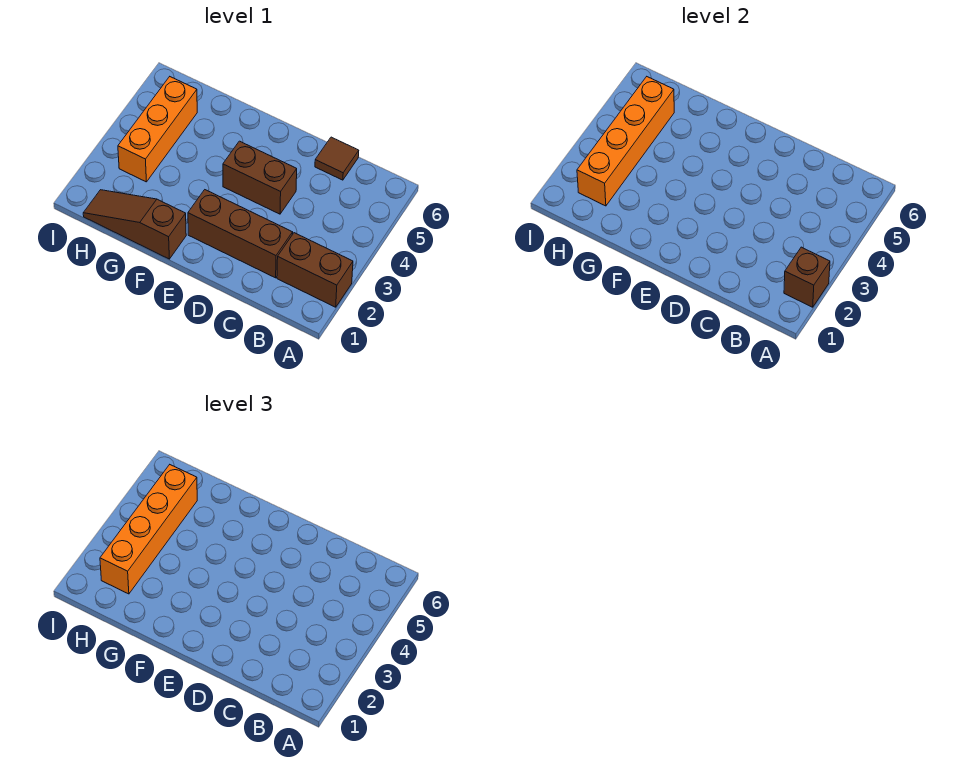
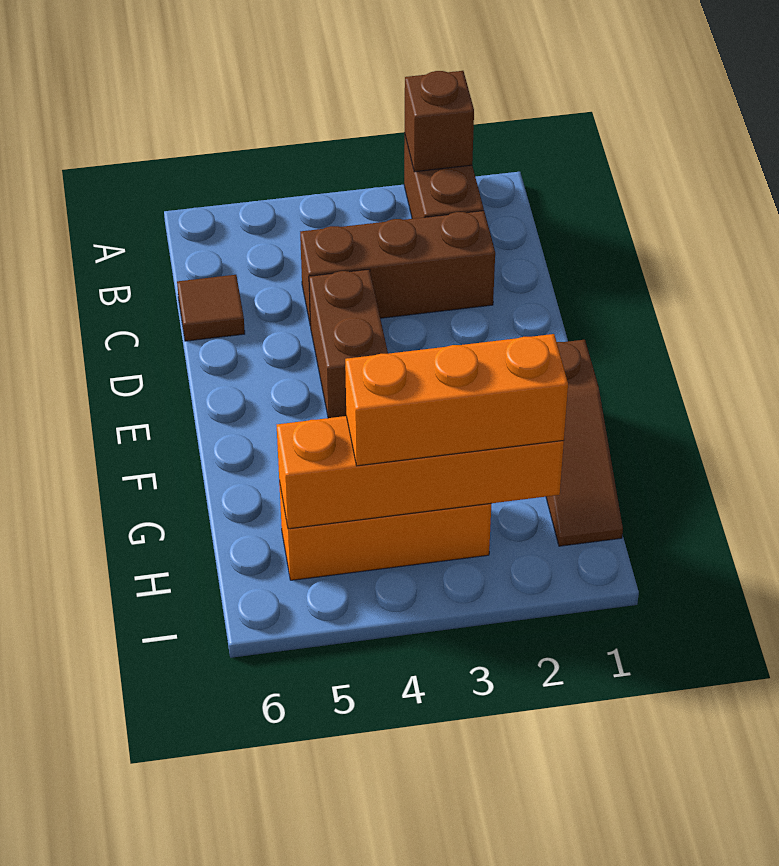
brown 1x3 brick [188,190,293,278] -> brown 1x3 brick turned to [300,211,495,326]
orange 1x4 brick [100,465,197,594] -> orange 1x3 brick [345,334,568,466]

